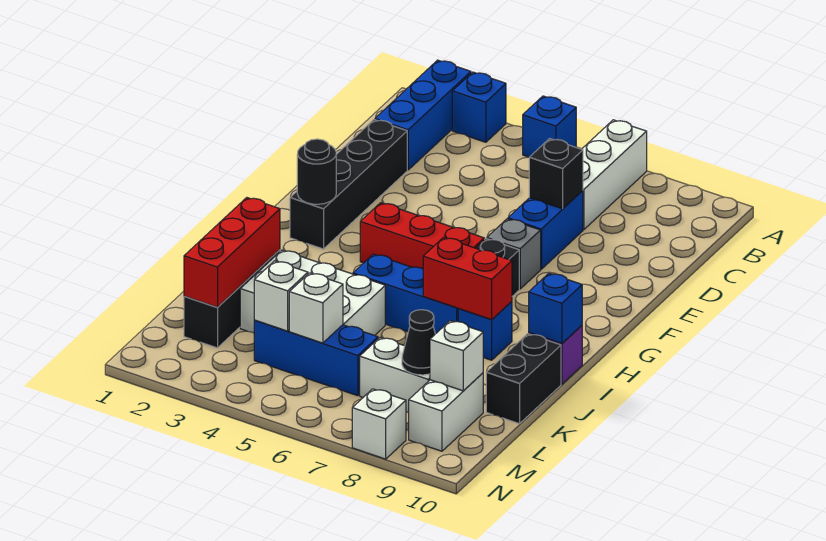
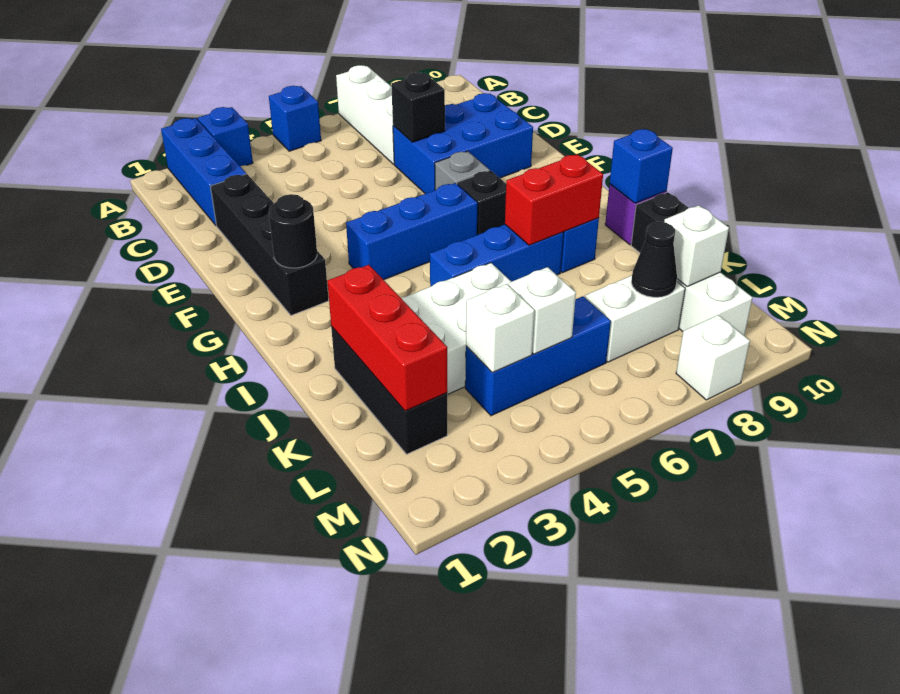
blue 1x2 brick [508,190,583,269] -> blue 2x3 brick [393,93,533,194]
red 1x3 brick [360,203,484,269] -> blue 1x3 brick [346,183,478,280]

